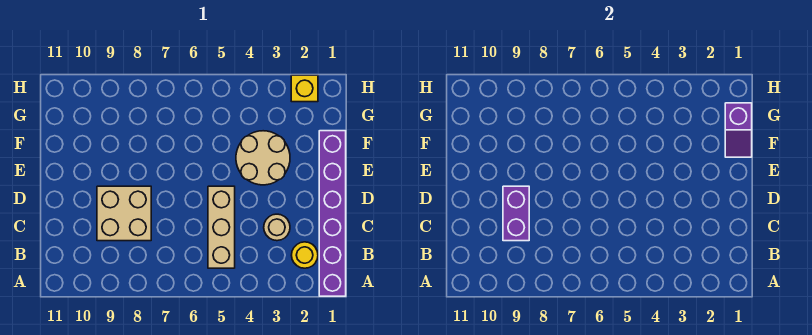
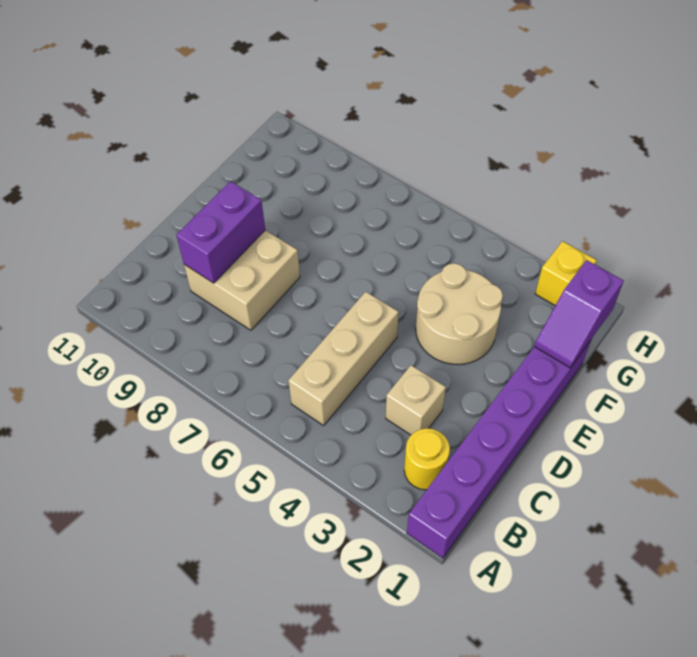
tan 1x1 round brick [264,214,290,241] -> tan 1x1 brick [386,365,446,435]

